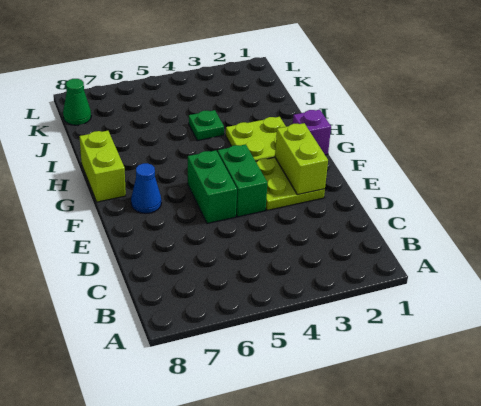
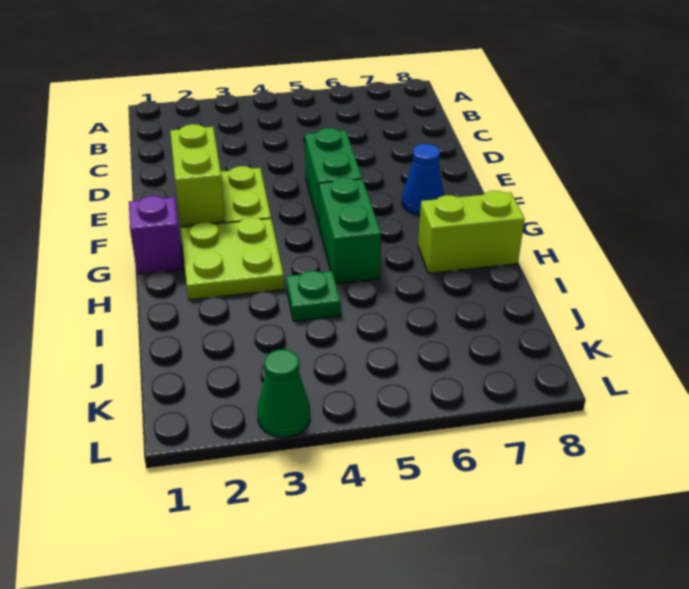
green 1x2 brick [218,144,267,217] -> green 1x2 brick moved to [319,177,381,284]
lime 1x2 brick [79,131,126,202] -> lime 1x2 brick turned to [418,191,525,273]
green 1x1 cone [63,79,91,125] -> green 1x1 cone moved to [257,349,310,437]

